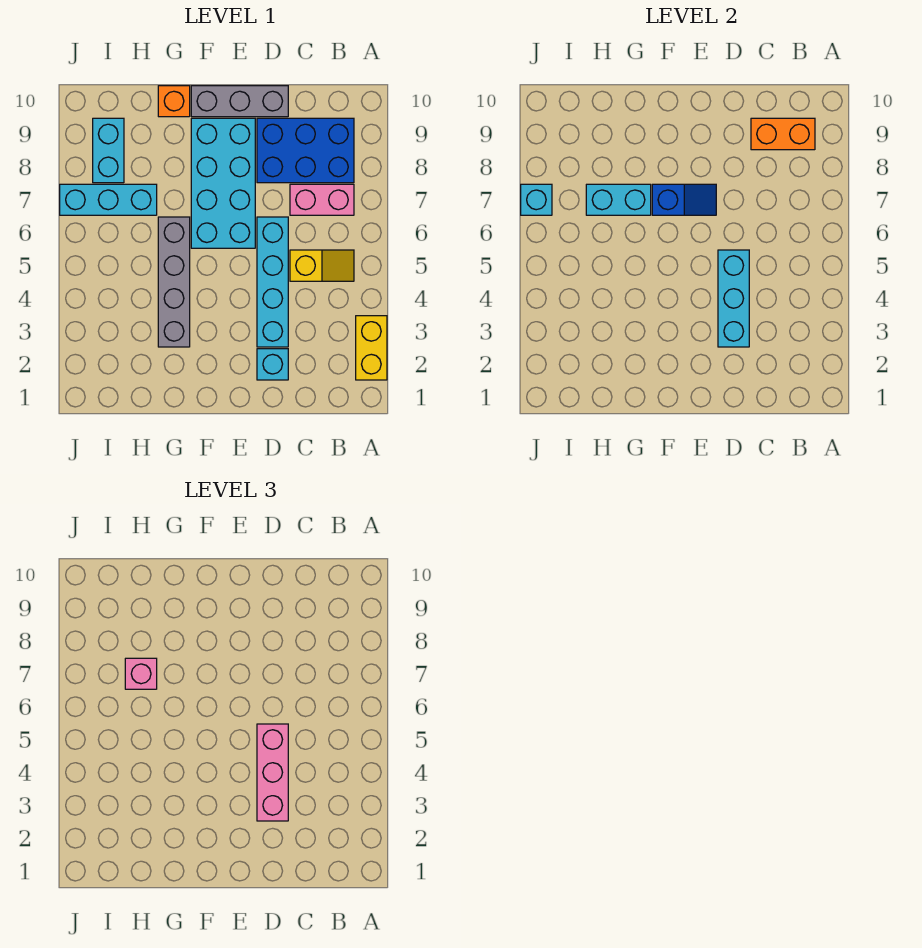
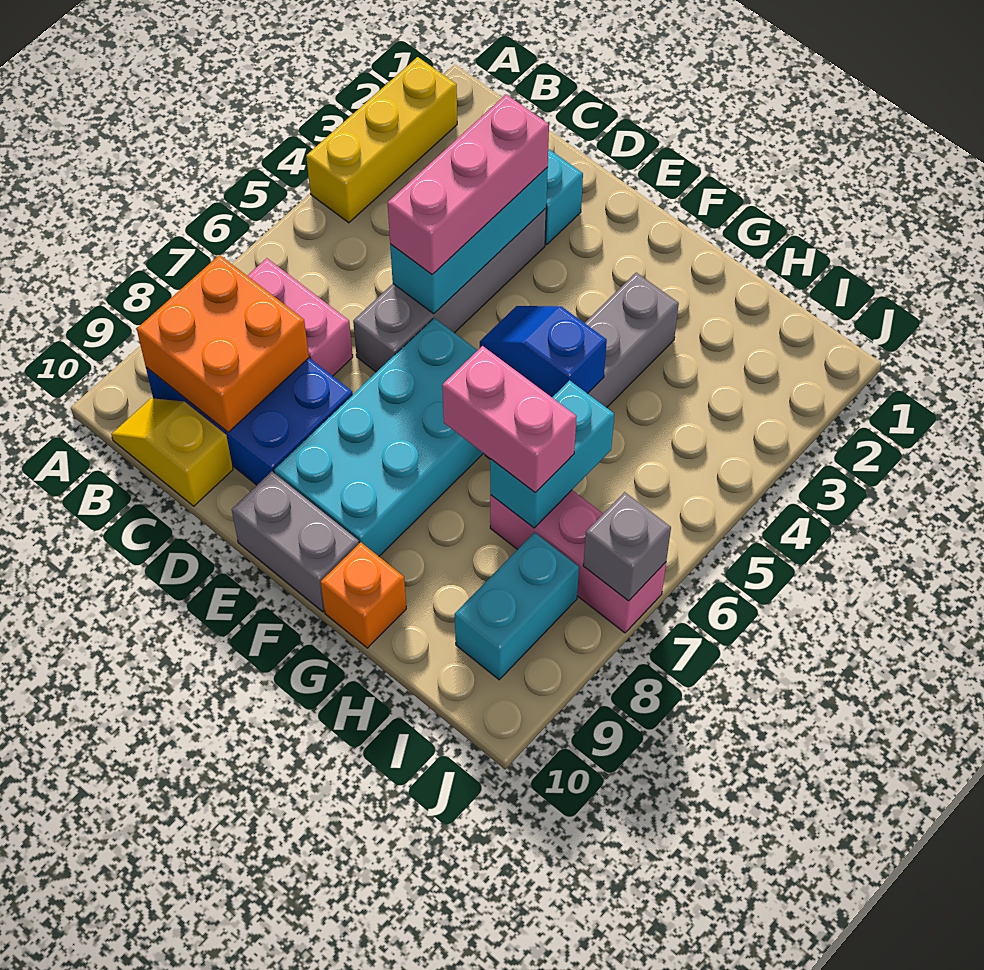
yellow 1x2 brick [356,316,387,380] -> yellow 1x3 brick [306,57,457,223]
yellow 1x2 slope [290,250,354,281] -> yellow 1x2 slope moved to [111,398,233,506]
orange 1x2 brick [751,118,815,150] -> orange 2x2 brick [137,255,309,432]
cyan 1x4 brick [257,217,288,347] -> grey 1x4 brick [353,208,546,372]
grey 1x3 brick [191,86,288,117] -> grey 1x2 brick [232,471,359,612]
blue 1x2 slope [652,184,716,215] -> blue 1x2 slope moved to [480,306,607,397]
cyan 1x2 brick [586,184,651,215] -> cyan 1x2 brick turned to [490,380,614,528]
cyan 1x3 brick [60,184,157,215] -> pink 1x3 brick [490,490,666,633]
pink 1x1 brick [125,658,157,689] -> pink 1x2 brick [442,346,577,493]
cyan 1x1 brick [521,184,552,215] -> grey 1x1 brick [583,492,671,601]

